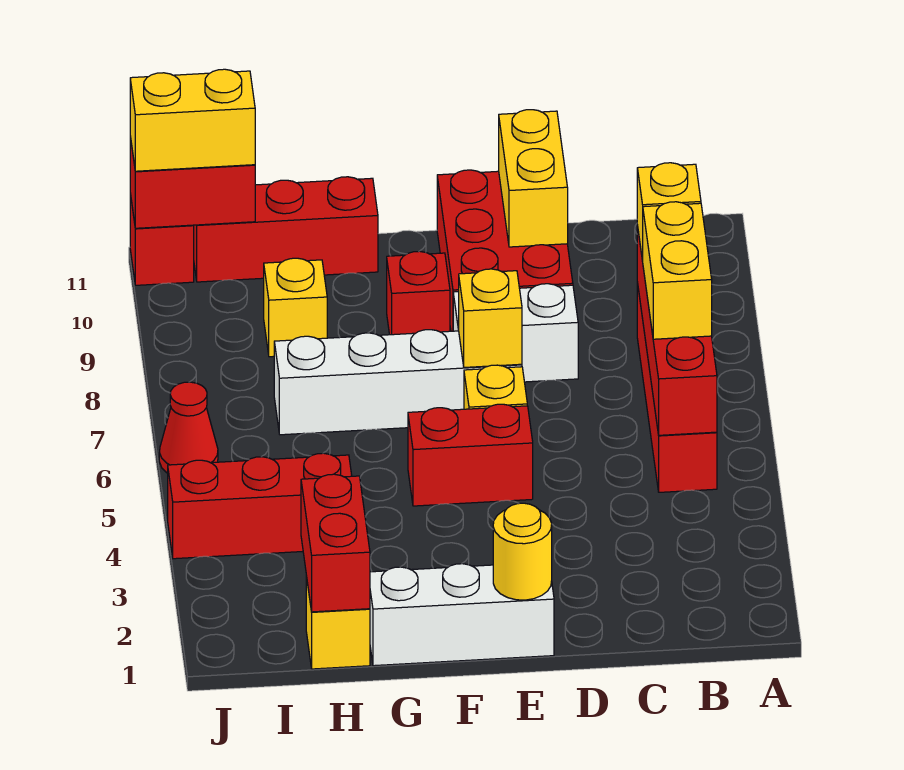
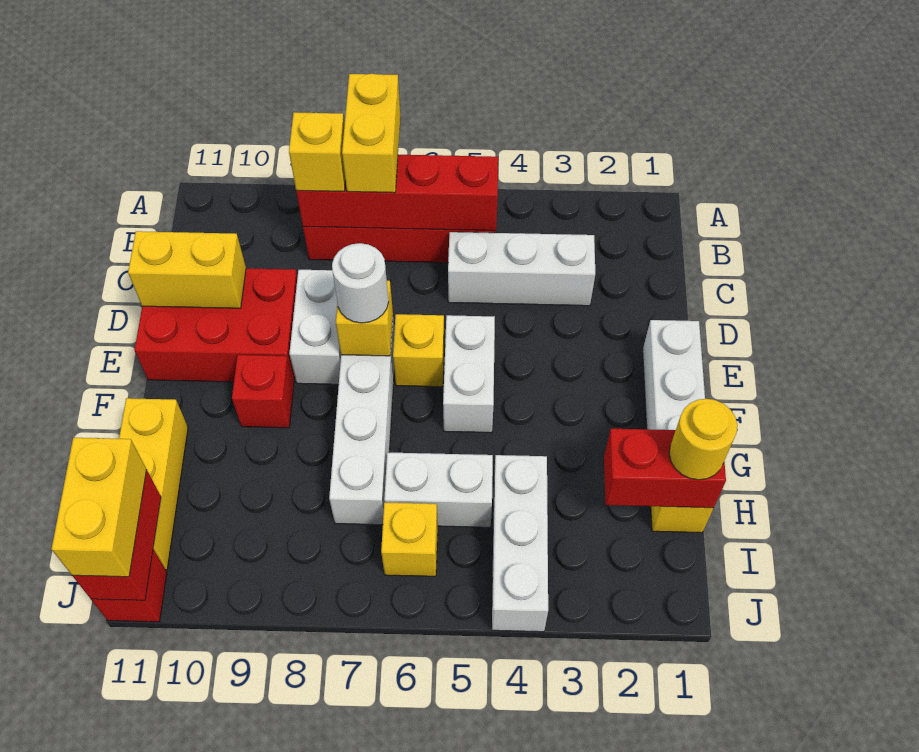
yellow 1x2 brick [643,202,712,339] -> yellow 1x2 brick turned to [342,74,400,193]
none -> white 1x3 brick [448,232,595,306]
yellow 1x1 round brick [493,503,552,600] -> yellow 1x1 round brick moved to [669,399,737,480]
red 1x2 brick [408,404,533,506] -> white 1x2 brick [443,315,495,433]
none -> white 1x1 round brick [332,243,389,323]
red 1x3 brick [194,177,378,282] -> yellow 1x3 brick [119,398,188,570]
red 1x3 brick [168,453,352,559] -> white 1x3 brick [492,455,548,632]
none -> white 1x2 brick [384,452,493,527]
yellow 1x1 brick [264,258,327,357] -> yellow 1x1 brick moved to [381,502,438,576]
red 1x1 cone [159,382,218,473] -> none

